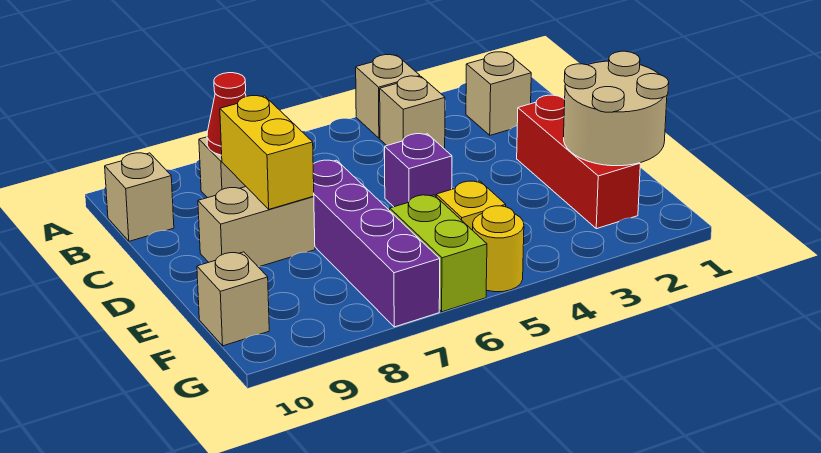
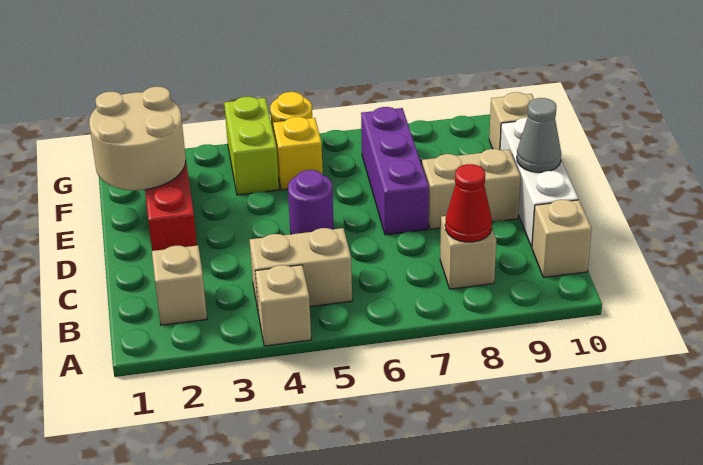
tan 1x1 brick [380,76,445,149] -> tan 1x2 brick [250,228,352,309]
yellow 1x2 brick [220,96,314,209] -> none
none -> white 1x3 brick [500,118,578,247]
purple 1x1 brick [385,134,452,207] -> purple 1x1 round brick [288,170,334,234]
purple 1x4 brick [313,160,440,327] -> purple 1x3 brick [361,107,429,235]
none -> grey 1x1 cone [517,98,561,172]
lime 1x2 brick [390,195,487,312] -> lime 1x2 brick moved to [224,97,279,195]

